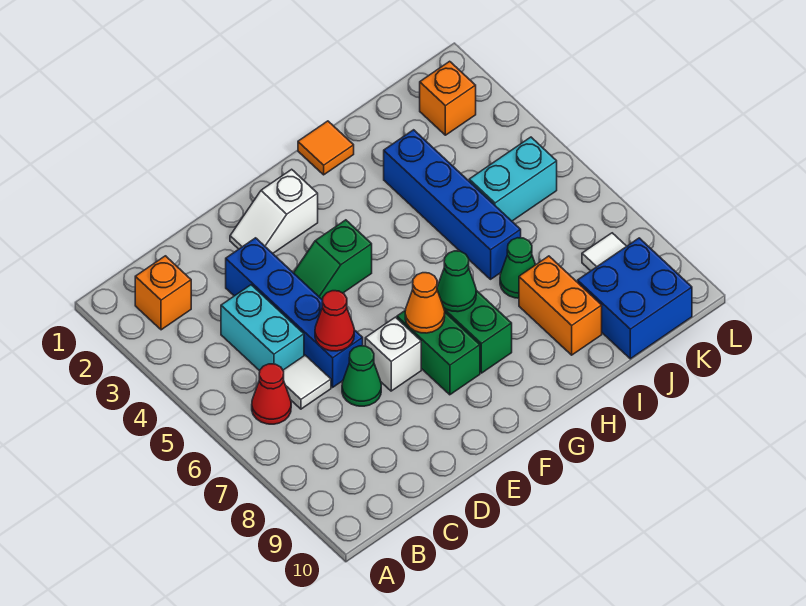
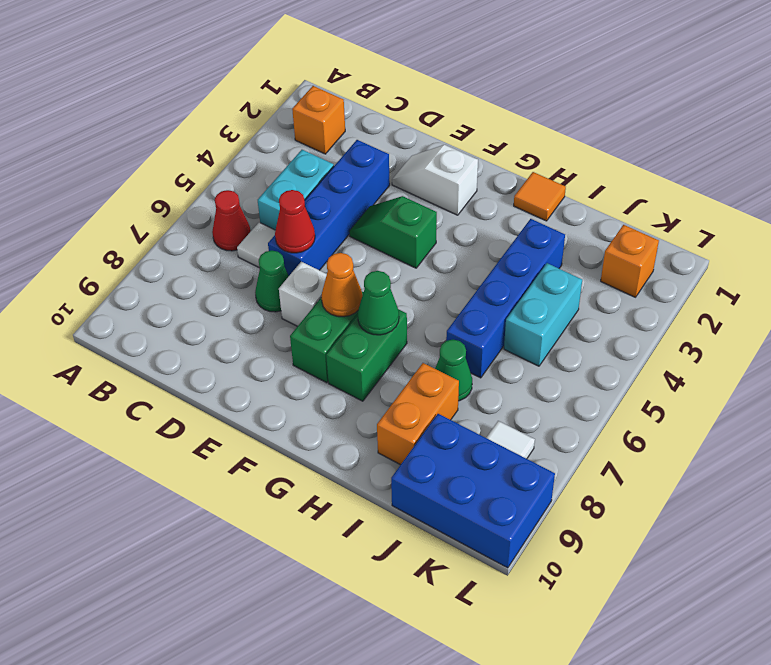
cyan 1x2 brick [469,137,557,221] -> cyan 1x2 brick turned to [504,263,582,366]
blue 2x2 brick [578,238,692,359] -> blue 2x3 brick [391,414,555,568]

